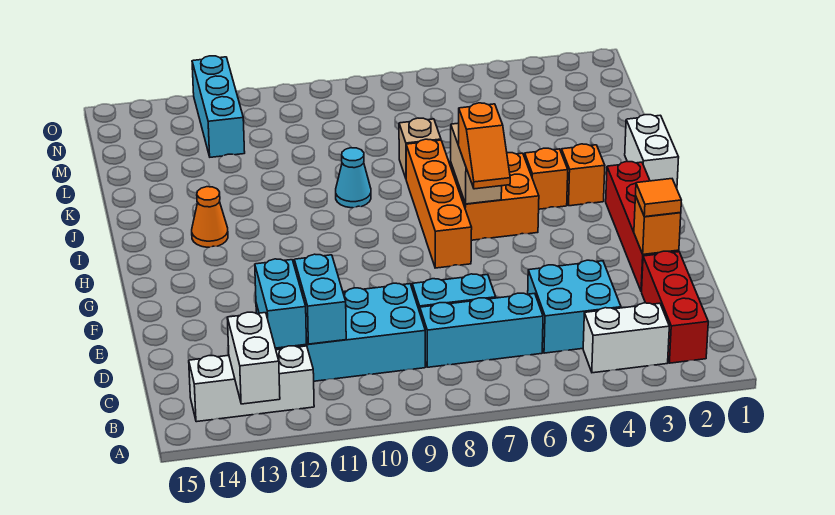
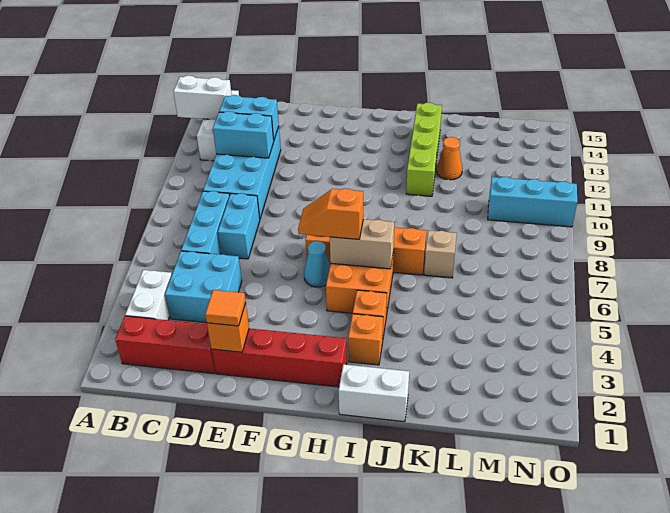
orange 1x1 cone [192,187,228,247] -> orange 1x1 cone moved to [437,137,462,180]
cyan 1x1 cone [336,148,371,208] -> cyan 1x1 cone moved to [304,241,330,287]
none -> lime 1x4 brick [406,103,442,196]
cyan 1x3 brick [192,56,245,157] -> cyan 1x3 brick moved to [488,177,577,227]

